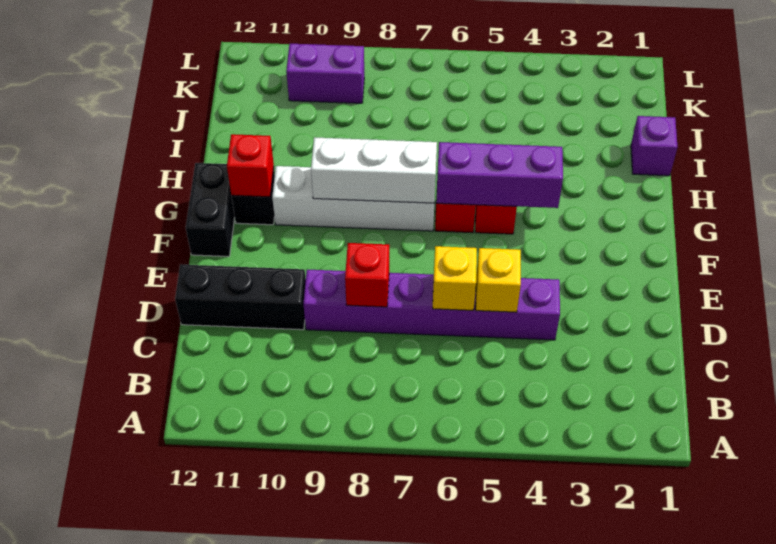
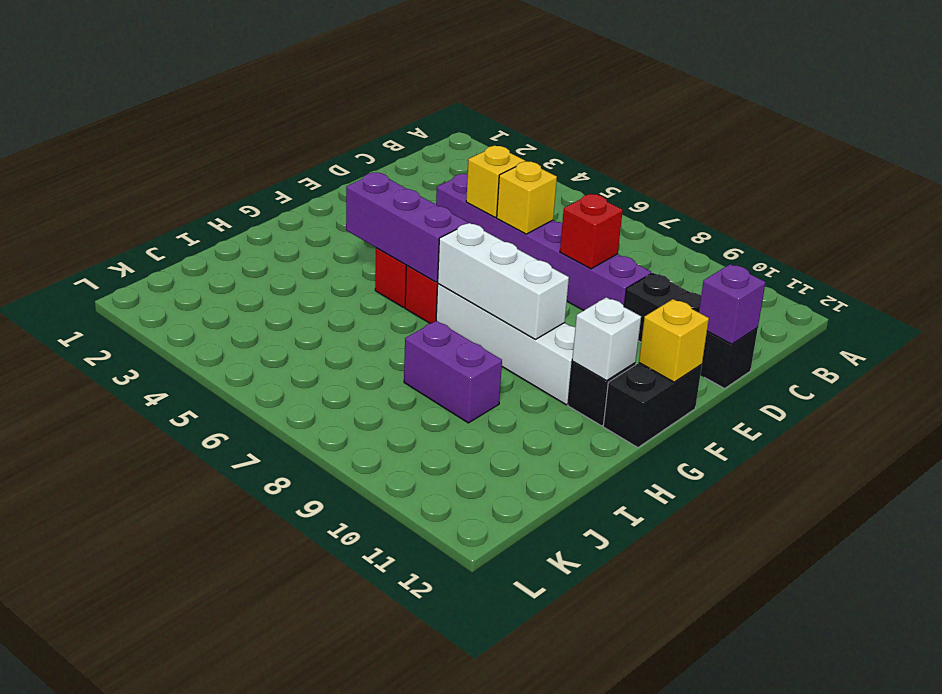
none -> yellow 1x1 brick [639,299,709,382]
red 1x1 brick [227,134,274,197] -> white 1x1 brick [572,297,641,381]
purple 1x1 brick [631,116,677,176] -> purple 1x1 brick moved to [699,264,766,344]
purple 1x2 brick [286,44,364,103] -> purple 1x2 brick moved to [404,321,502,423]

